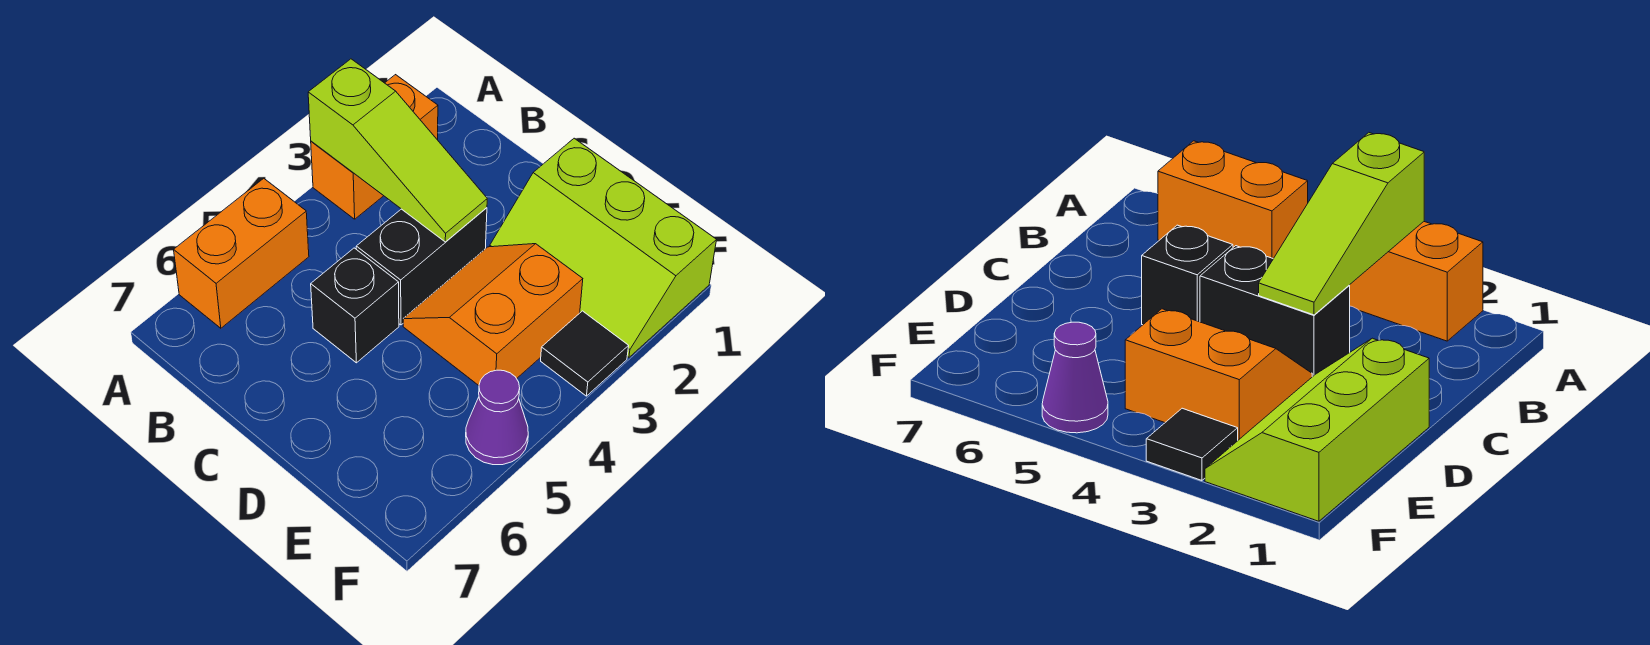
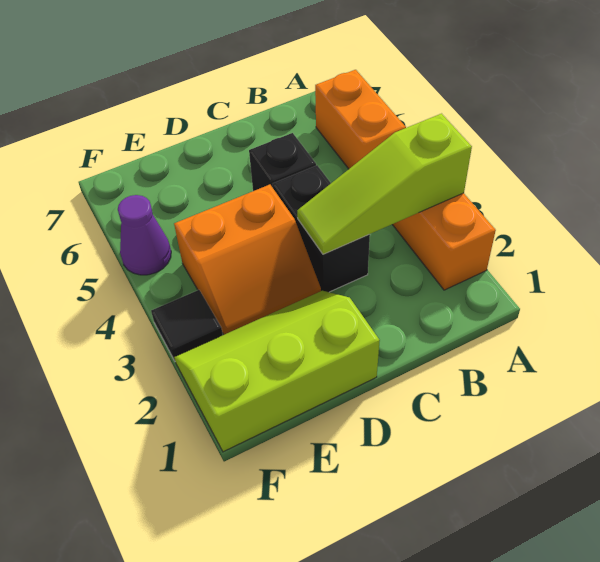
orange 2x2 slope [403,244,583,386] -> orange 2x2 slope turned to [174,185,321,334]

